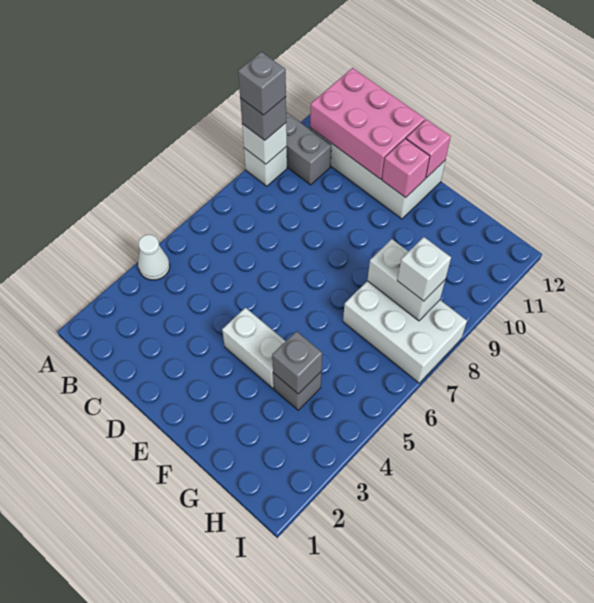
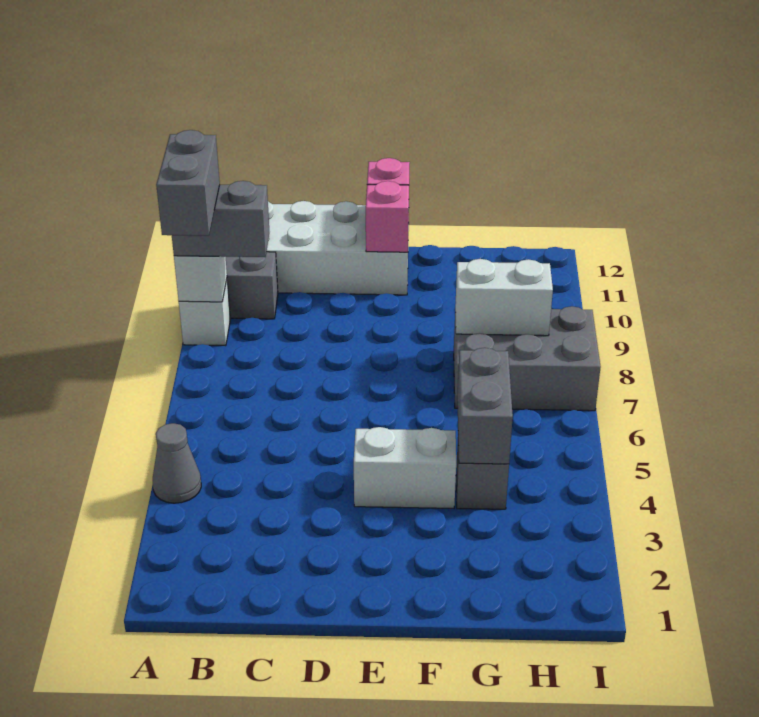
white 1x1 cone [138,235,170,280] -> grey 1x1 cone [153,423,201,503]
grey 1x1 brick [240,97,286,140] -> grey 1x2 brick [172,181,270,257]
grey 1x1 brick [238,52,286,115] -> grey 1x2 brick [156,130,220,236]
pink 2x3 brick [310,68,425,179] -> none
grey 1x1 brick [272,331,322,394] -> grey 1x2 brick [457,348,513,464]
white 2x3 brick [343,281,467,383] -> grey 2x3 brick [454,306,601,411]
white 1x1 brick [397,237,451,301] -> none

